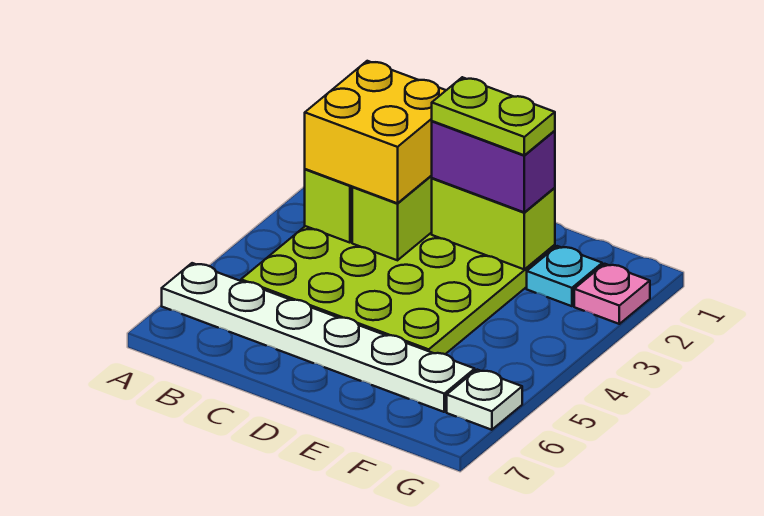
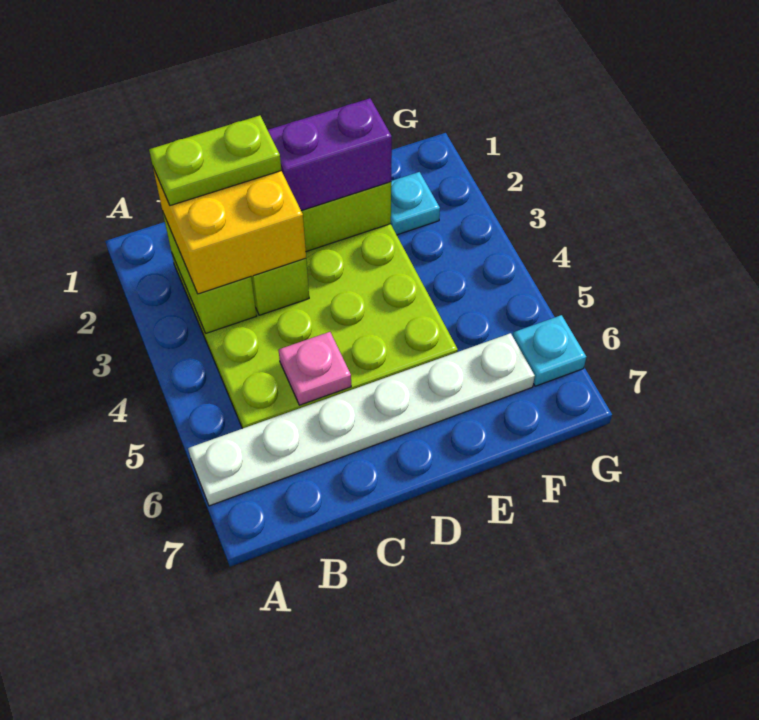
lime 1x2 plate [432,77,555,155] -> lime 1x2 plate moved to [149,116,281,206]
pink 1x1 plate [574,264,650,324] -> pink 1x1 plate moved to [279,332,351,405]
white 1x1 plate [447,370,522,430] -> cyan 1x1 plate [513,315,586,386]

